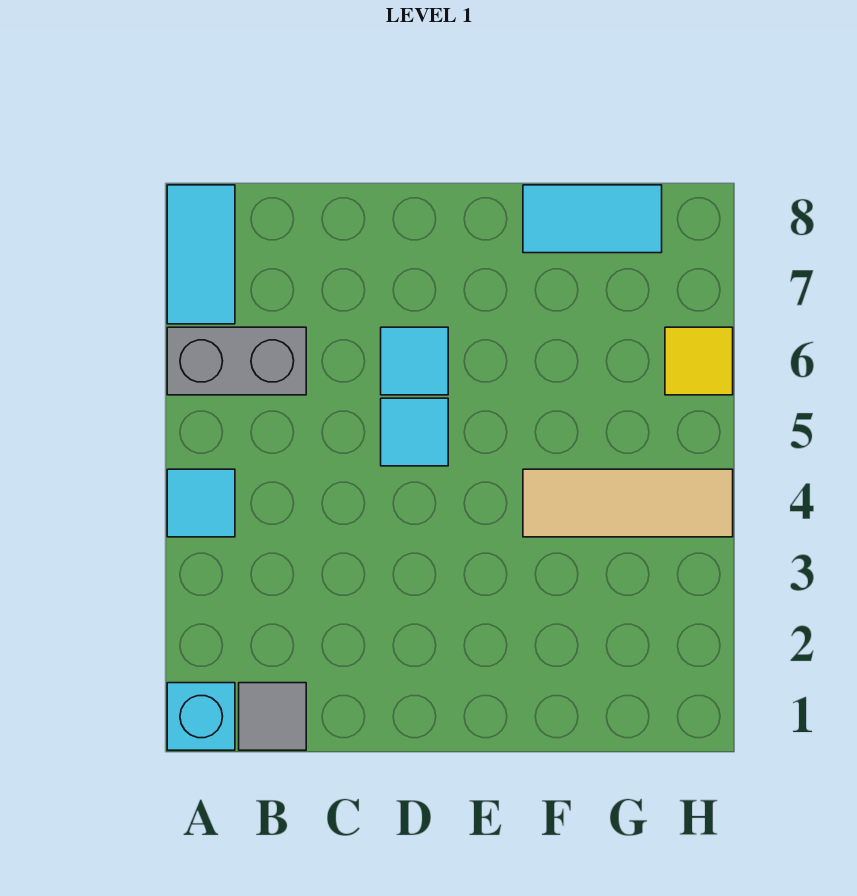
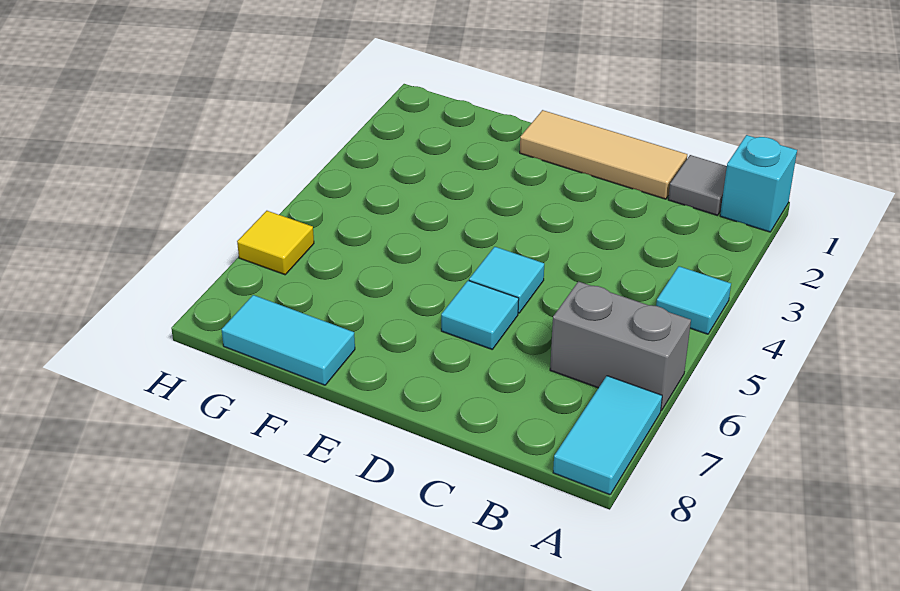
tan 1x3 tile [523,469,733,537] -> tan 1x3 tile moved to [520,110,687,199]

